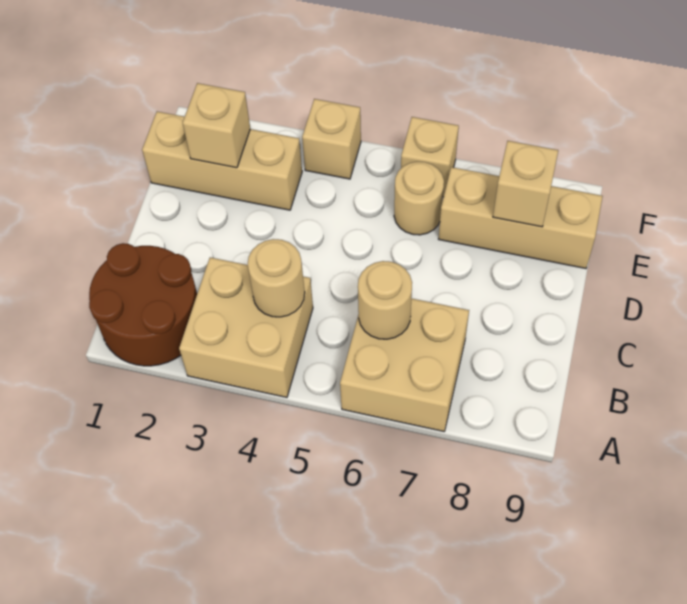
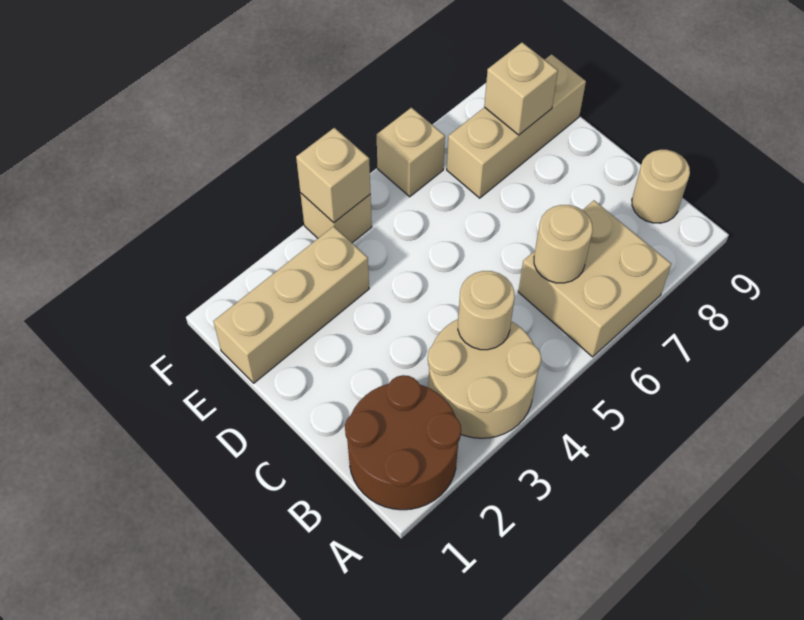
tan 2x2 brick [179,257,313,397] -> tan 2x2 round brick [428,319,541,438]
tan 1x1 brick [183,83,250,168] -> tan 1x1 brick moved to [296,128,370,223]
tan 1x1 round brick [394,162,444,235] -> tan 1x1 round brick moved to [632,150,690,223]

